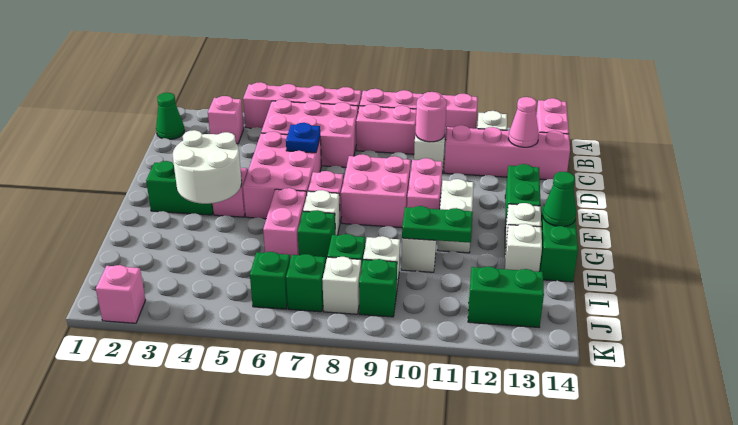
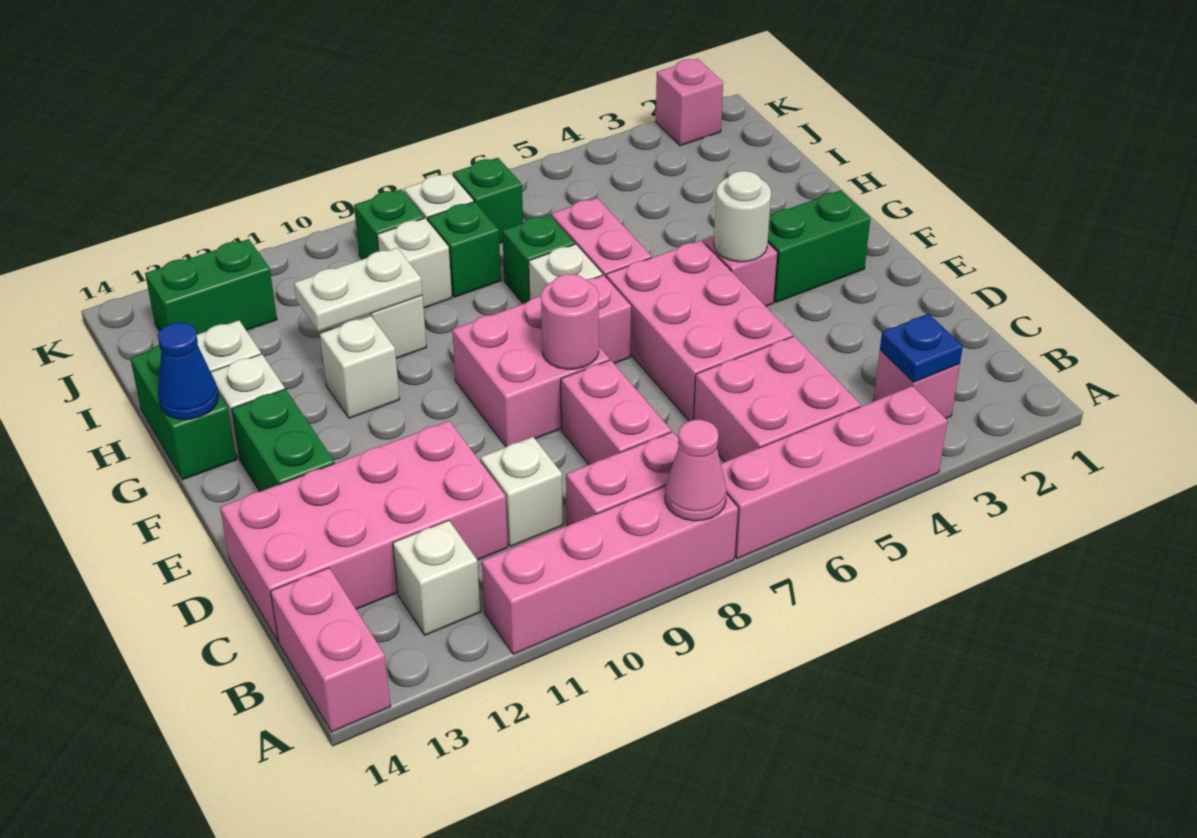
green 1x1 cone [156,93,185,139] -> none
pink 2x3 brick [261,99,358,167] -> pink 2x2 brick [694,336,861,462]
pink 1x1 round brick [416,92,447,142] -> pink 1x1 round brick moved to [541,274,599,369]
pink 1x4 brick [444,125,570,180] -> pink 2x4 brick [220,421,508,641]
pink 1x1 cone [509,97,539,147] -> pink 1x1 cone moved to [665,420,727,521]
blue 1x1 plate [286,123,320,153] -> blue 1x1 plate moved to [880,314,963,382]
pink 1x2 brick [407,158,442,209] -> pink 1x2 brick moved to [561,360,671,465]
white 2x2 round brick [173,130,242,204] -> white 1x1 round brick [714,171,771,262]
white 1x2 brick [438,179,474,253] -> white 1x1 brick [320,316,400,418]
green 1x1 cone [543,172,576,227] -> blue 1x1 cone [158,322,219,419]
green 1x2 plate [402,206,473,243] -> white 1x2 plate [294,248,422,331]
green 1x1 brick [250,252,290,309] -> none

